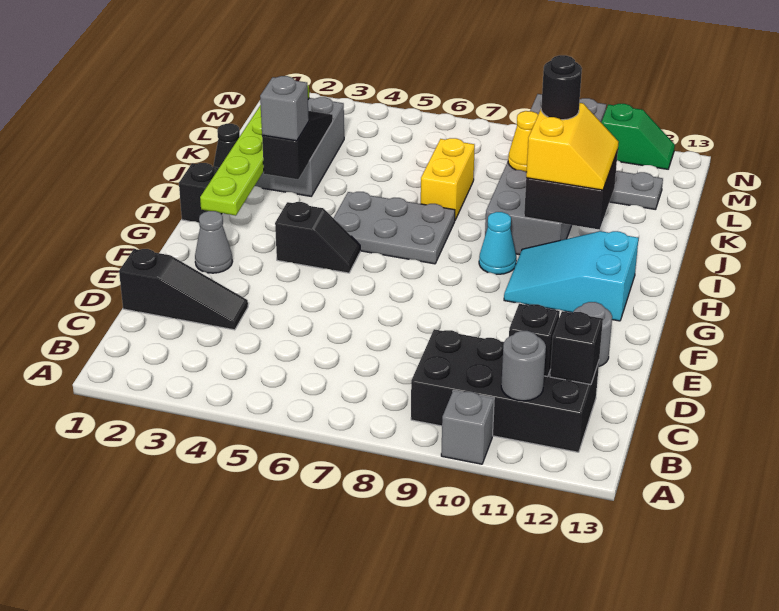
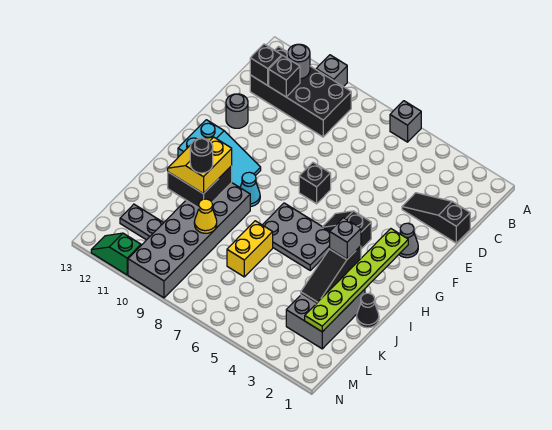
none -> grey 1x1 brick [390,101,421,142]
black 1x1 brick [179,163,223,223] -> black 1x1 brick moved to [299,163,331,204]

